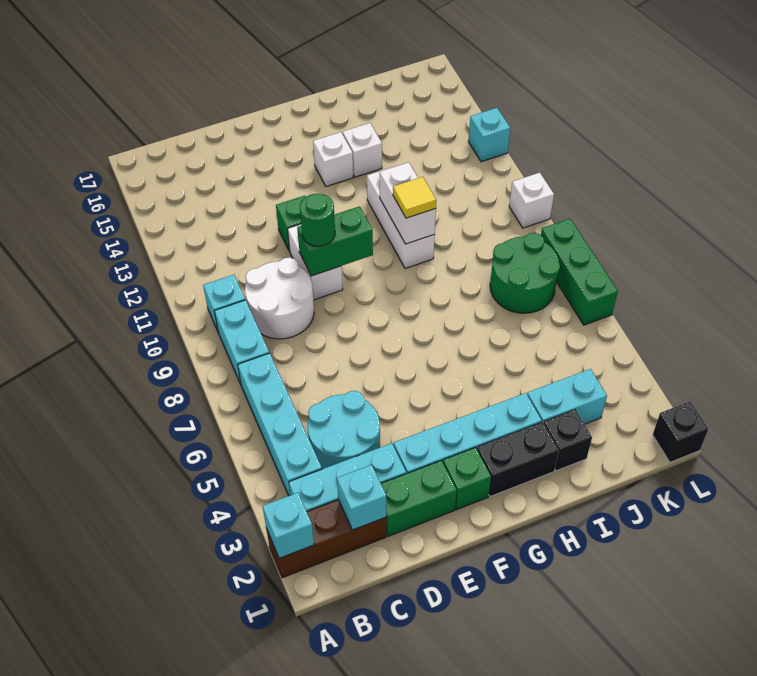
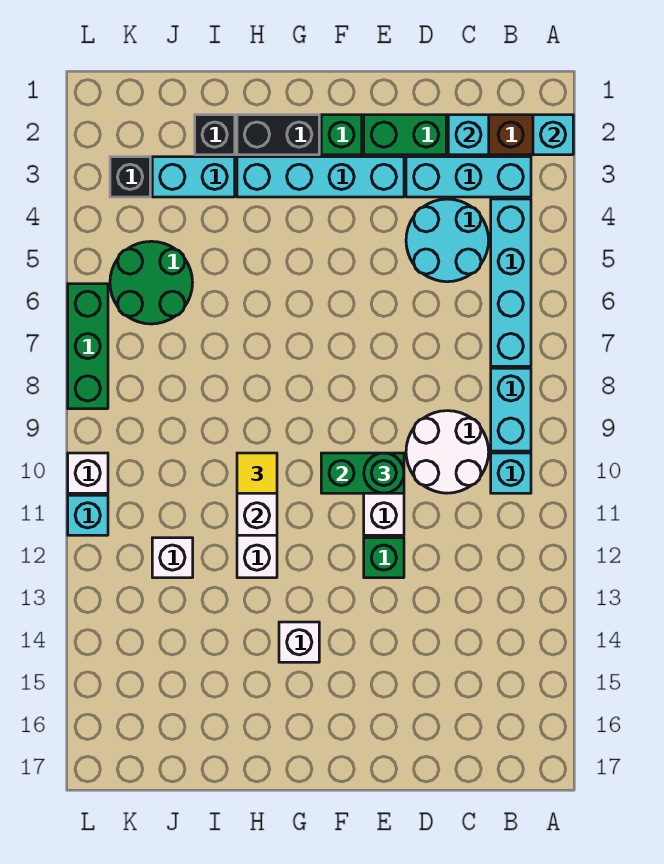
white 1x1 brick [343,123,382,177] -> white 1x1 brick moved to [152,538,193,578]
green 2x2 round brick [490,233,560,313] -> green 2x2 round brick moved to [110,241,193,324]
black 1x1 brick [653,401,708,462] -> black 1x1 brick moved to [110,157,150,197]
cyan 1x1 brick [468,108,510,162] -> cyan 1x1 brick moved to [68,495,108,535]

